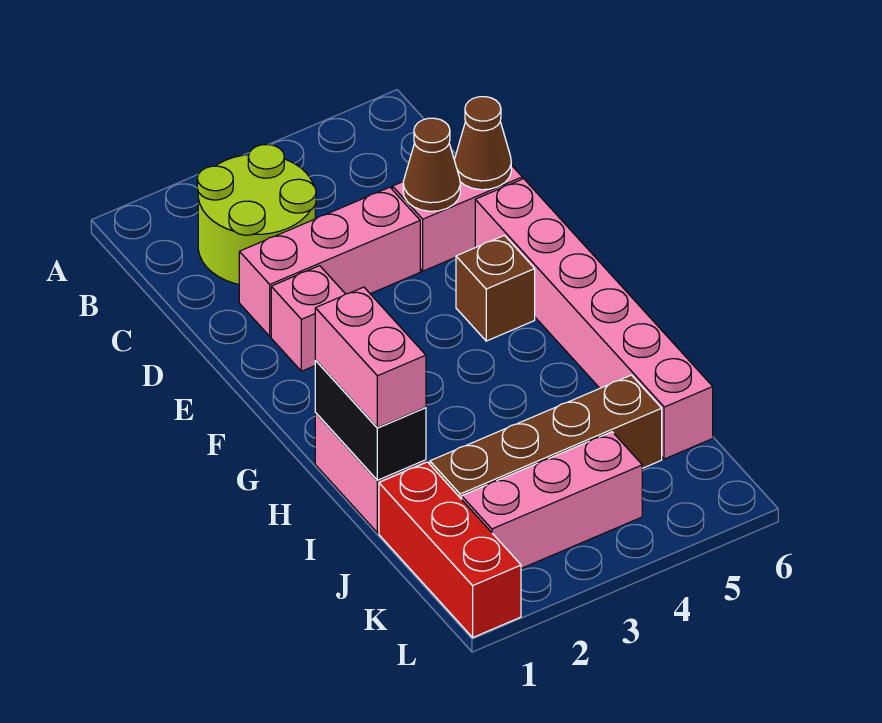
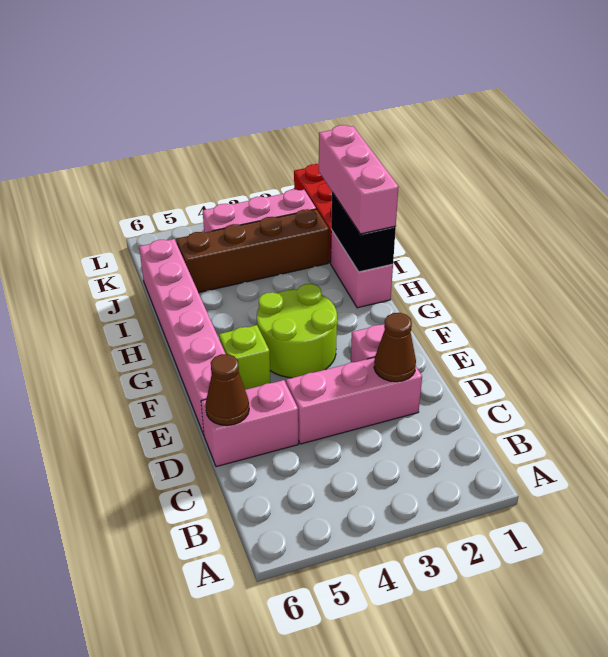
lime 2x2 round brick [197,144,316,284] -> lime 2x2 round brick moved to [257,284,337,378]
brown 1x1 cone [403,118,460,211] -> brown 1x1 cone moved to [374,313,416,382]
brown 1x1 brick [456,235,535,341] -> lime 1x1 brick [219,325,270,390]
pink 1x2 brick [315,287,426,428] -> pink 1x3 brick [319,125,399,234]

